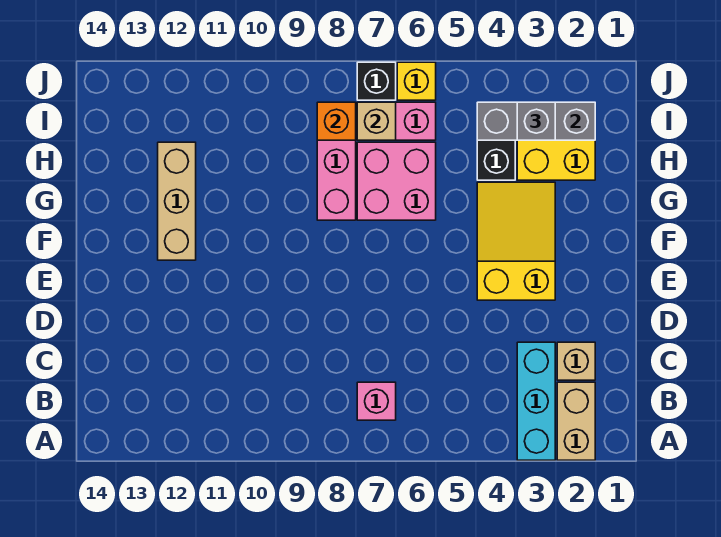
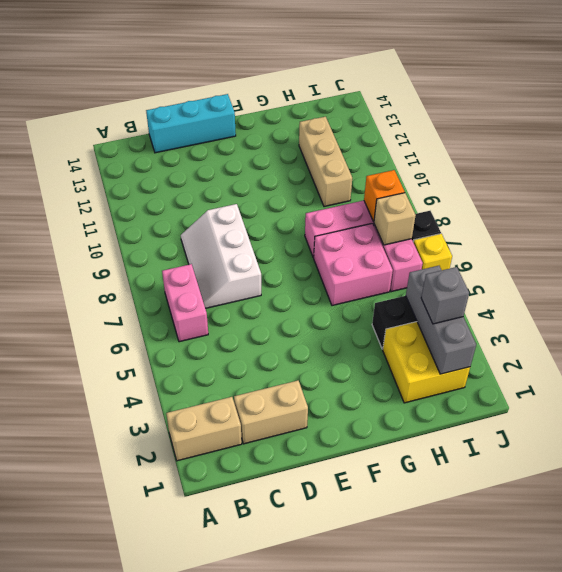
cyan 1x3 brick [517,342,555,460] -> cyan 1x3 brick moved to [146,94,236,153]
pink 1x1 brick [357,382,396,420] -> pink 1x2 brick [162,264,208,342]
tan 1x1 brick [557,342,595,380] -> tan 1x2 brick [234,381,308,444]
none -> white 2x3 slope [181,204,261,308]
yellow 2x3 slope [477,182,555,300] -> none
tan 1x3 brick [158,142,196,260] -> tan 1x3 brick turned to [299,117,352,207]

